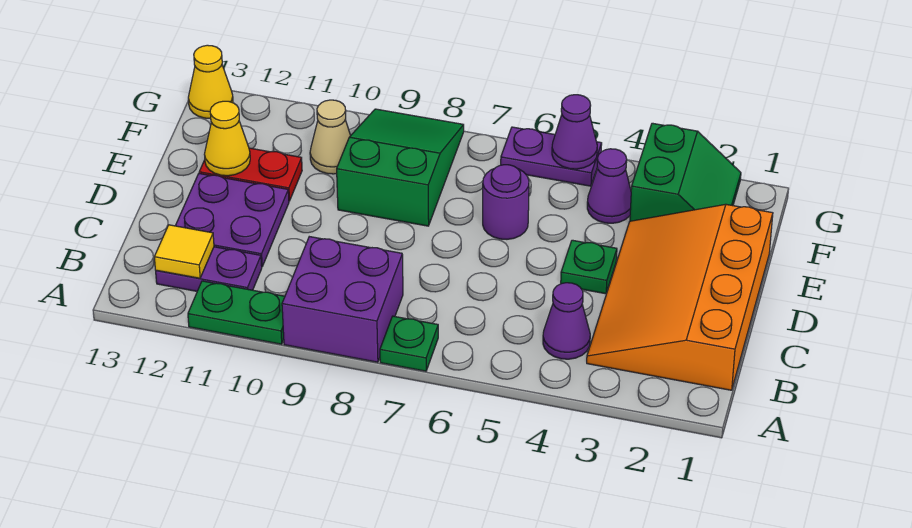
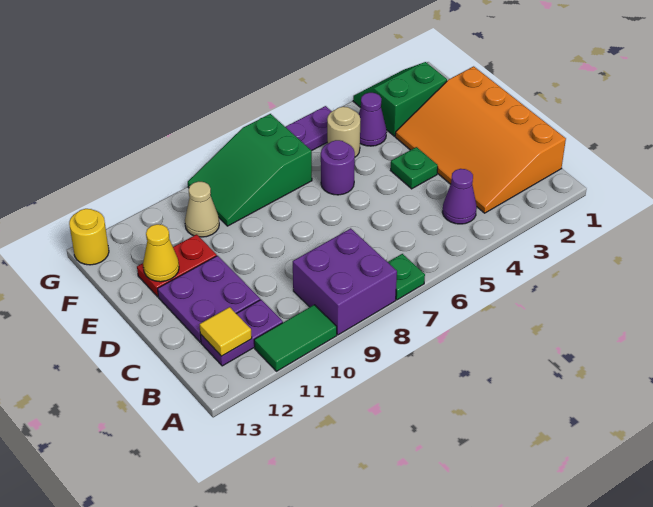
green 1x2 plate [188,281,285,344] -> green 1x2 tile [254,305,337,371]
green 2x3 slope [337,109,464,226] -> green 2x3 slope turned to [188,114,312,226]
green 2x2 slope [630,123,741,221] -> green 2x2 slope turned to [353,62,447,136]
none -> tan 1x1 round brick [327,107,360,157]
purple 1x1 cone [552,95,597,169] -> none
yellow 1x1 cone [188,45,233,118] -> yellow 1x1 round brick [69,209,109,265]

